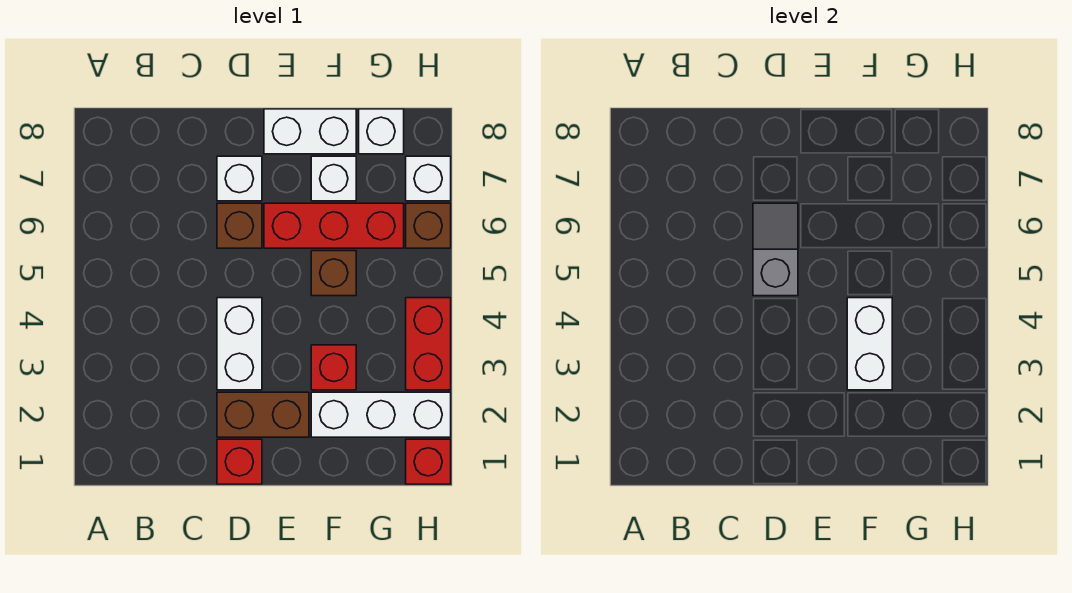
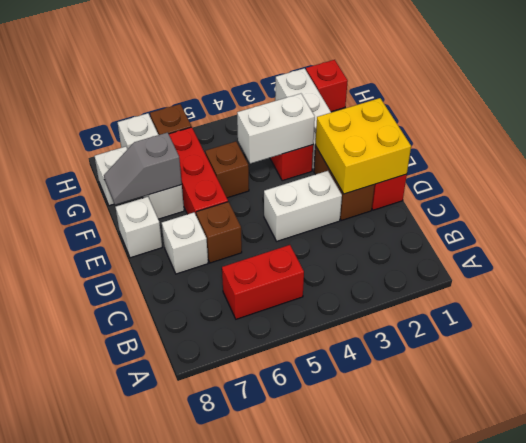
none -> yellow 2x2 brick [315,98,411,194]
grey 1x2 slope [753,203,798,296] -> grey 1x2 slope moved to [104,132,182,205]
white 1x2 brick [264,109,356,154] -> white 1x1 brick [116,197,162,258]
red 1x2 brick [406,298,451,390] -> red 1x2 brick moved to [222,245,304,319]

